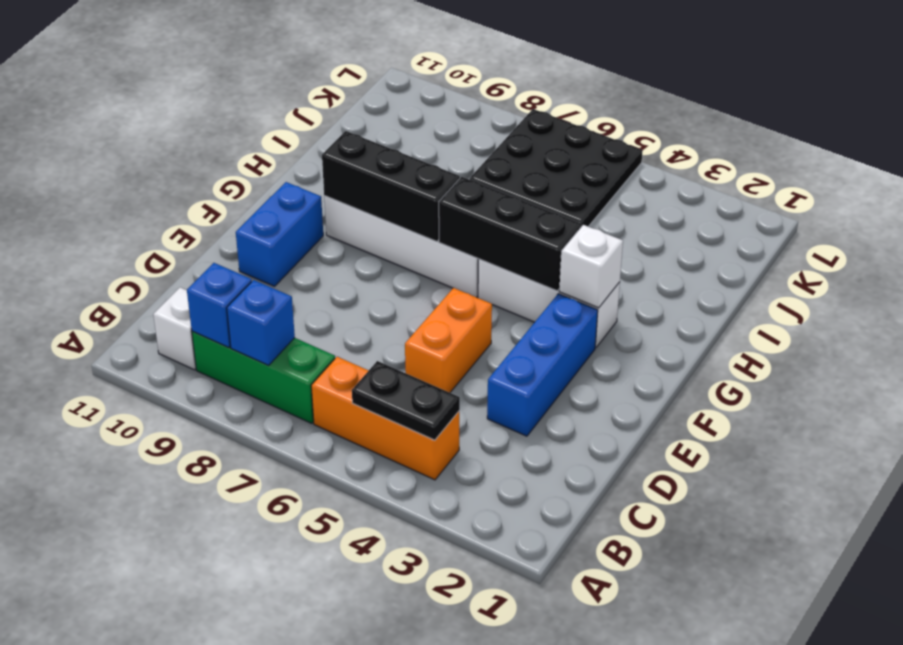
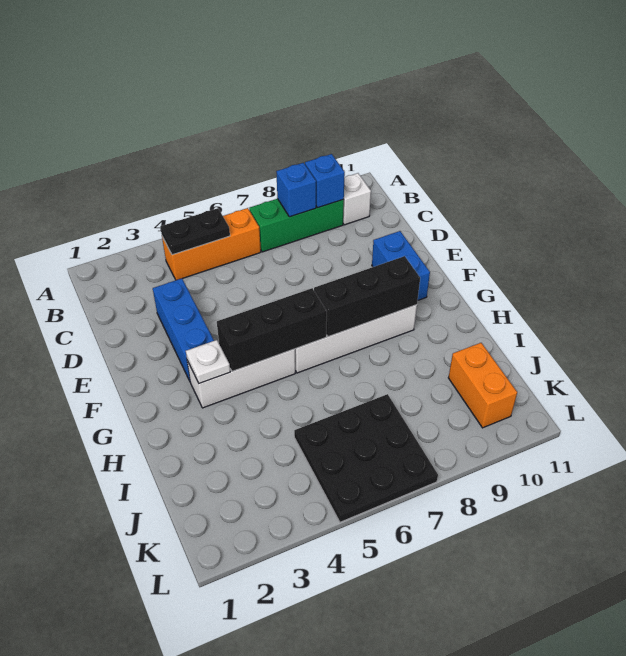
orange 1x2 brick [405,288,492,393] -> orange 1x2 brick moved to [448,343,517,428]
white 1x1 brick [559,225,623,308] -> white 1x1 plate [186,340,230,383]

